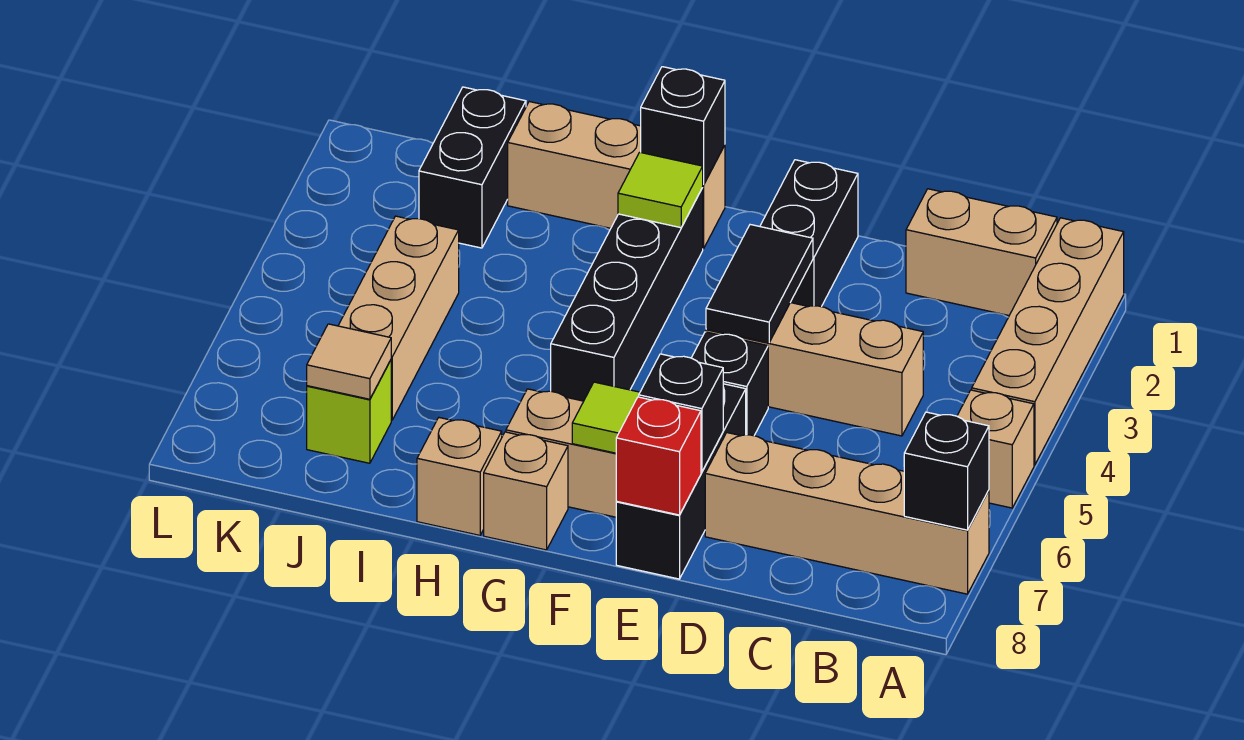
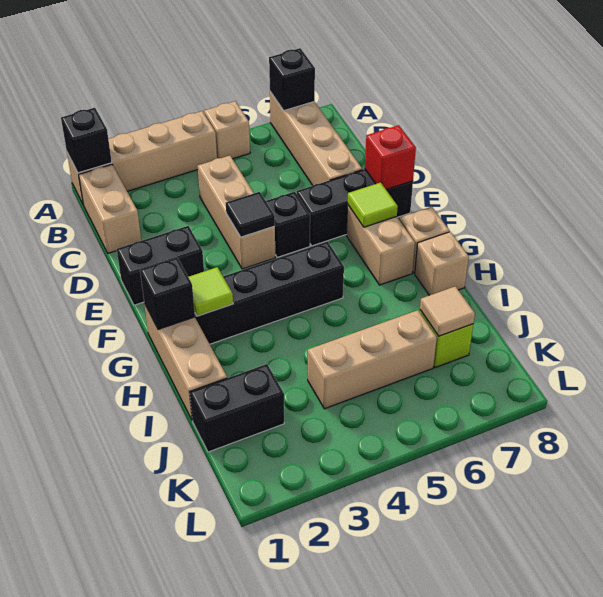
black 1x2 tile [706,225,813,343] -> black 1x1 tile [226,192,275,237]
black 1x1 brick [639,354,723,472] -> black 1x1 brick moved to [61,108,112,173]

